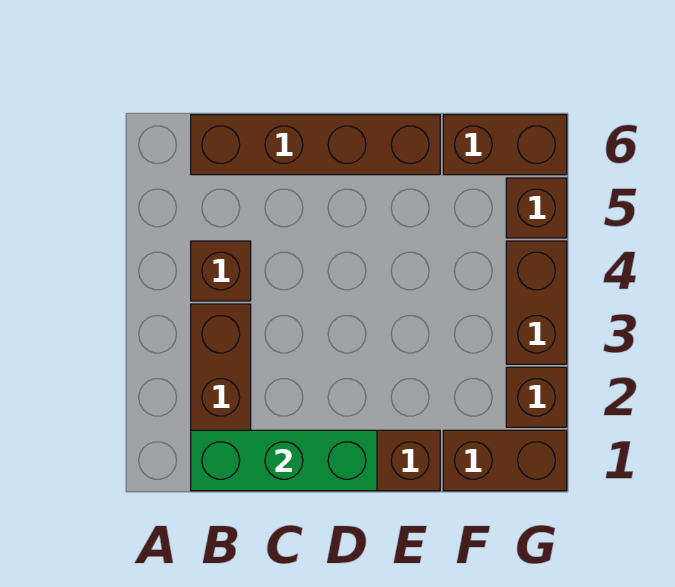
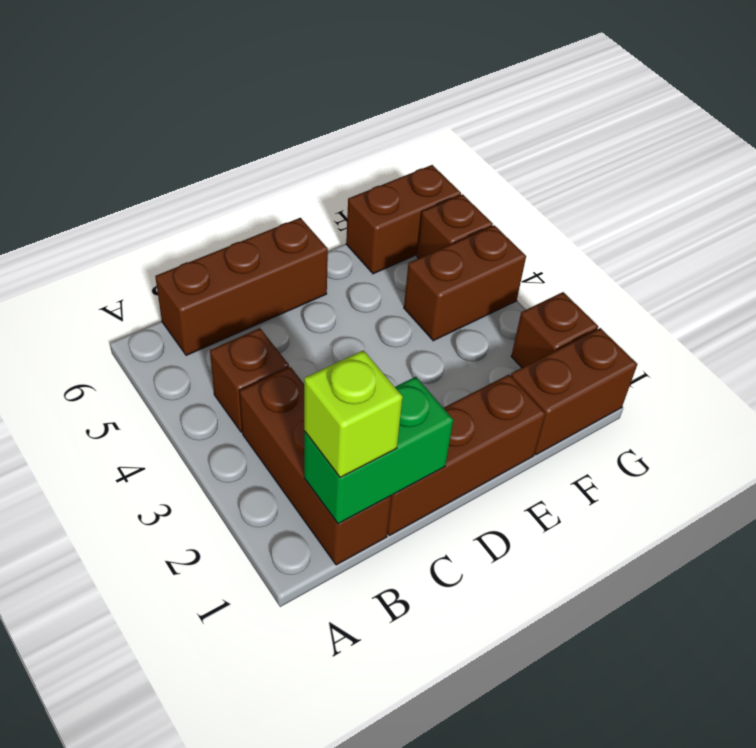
green 1x3 brick [191,430,377,491] -> green 1x2 brick [304,377,453,524]
none -> lime 1x1 brick [304,350,403,478]
brown 1x4 brick [191,115,440,175] -> brown 1x3 brick [155,218,328,355]
brown 1x2 brick [506,241,567,364] -> brown 1x2 brick turned to [404,225,526,341]

